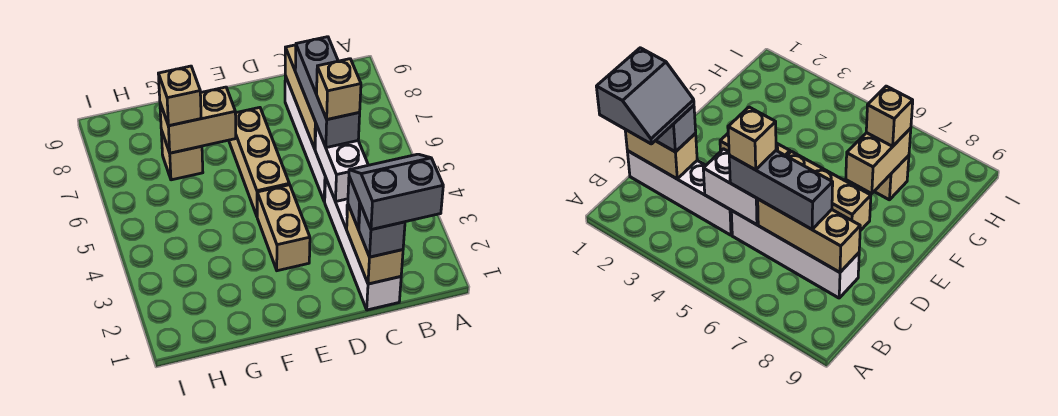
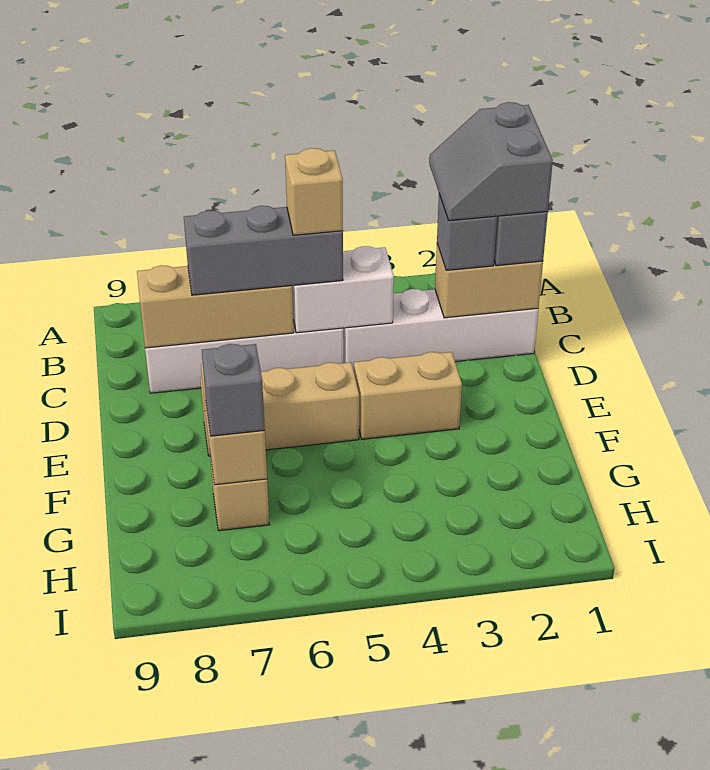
tan 1x1 brick [158,66,201,126] -> grey 1x1 brick [202,344,265,436]

